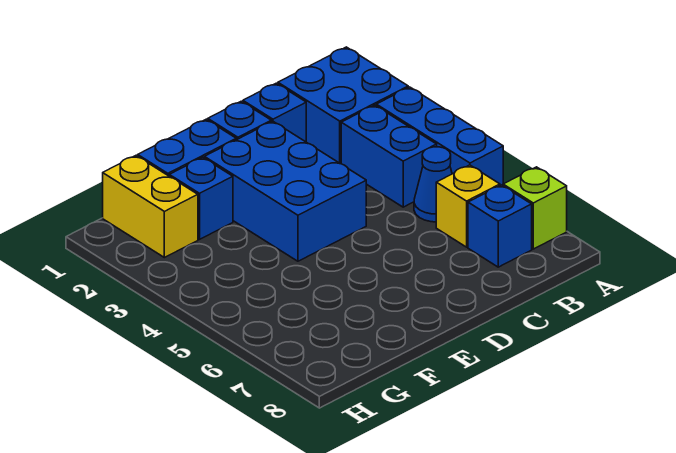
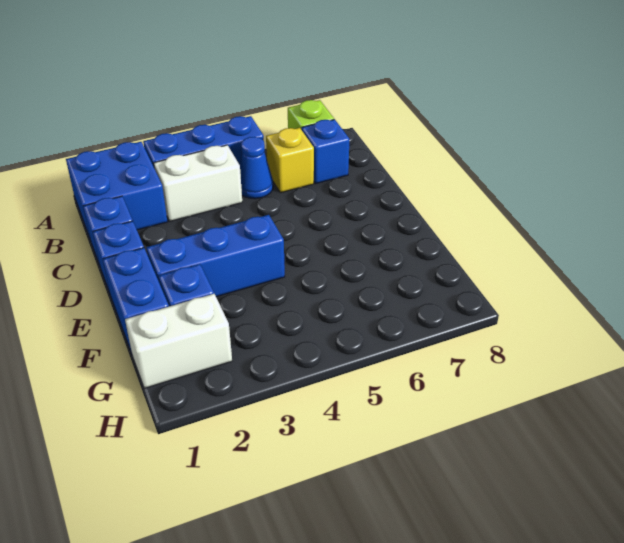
blue 1x2 brick [341,105,437,207] -> white 1x2 brick [154,145,242,221]
blue 2x3 brick [204,121,366,261] -> blue 1x3 brick [146,215,285,297]
yellow 1x2 brick [103,156,198,258] -> white 1x2 brick [125,294,232,389]

